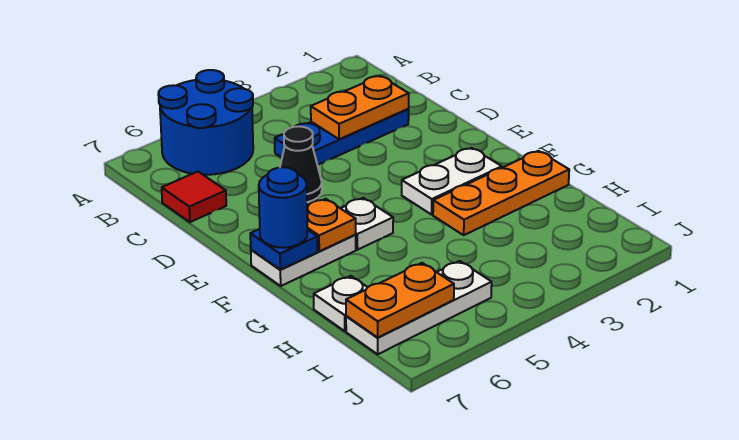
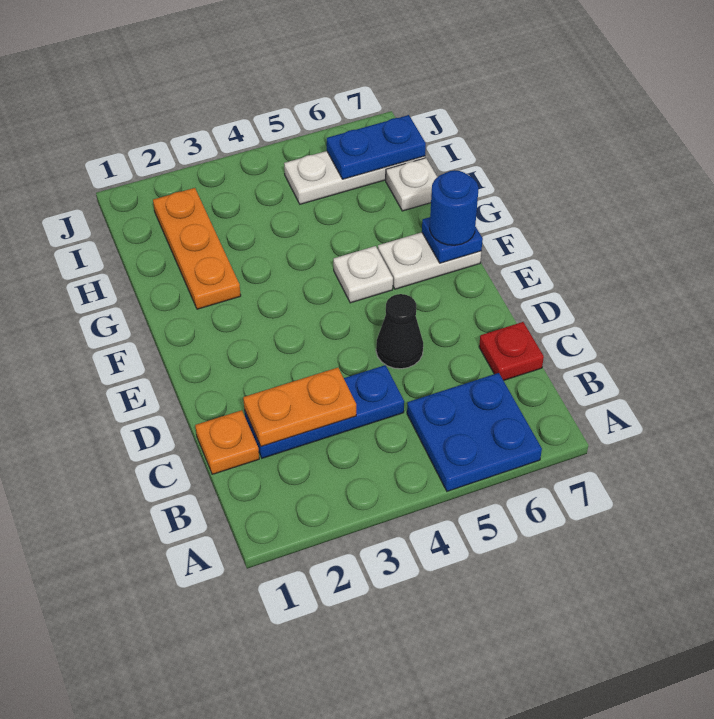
blue 2x2 round brick [158,70,253,175] -> blue 2x2 plate [407,373,542,491]
red 1x1 tile [162,172,226,222] -> red 1x1 plate [479,322,544,381]
white 1x2 plate [402,148,502,215] -> none
orange 1x1 plate [307,199,356,251] -> orange 1x1 plate moved to [195,410,259,474]
orange 1x3 plate [433,151,569,235] -> orange 1x3 plate turned to [153,188,241,309]
orange 1x2 plate [346,263,454,337] -> blue 1x2 plate [327,115,426,179]

